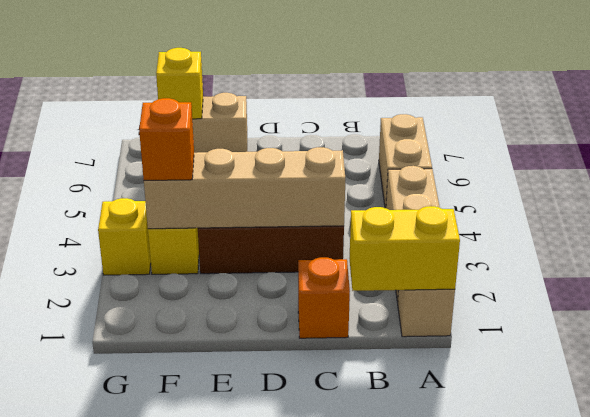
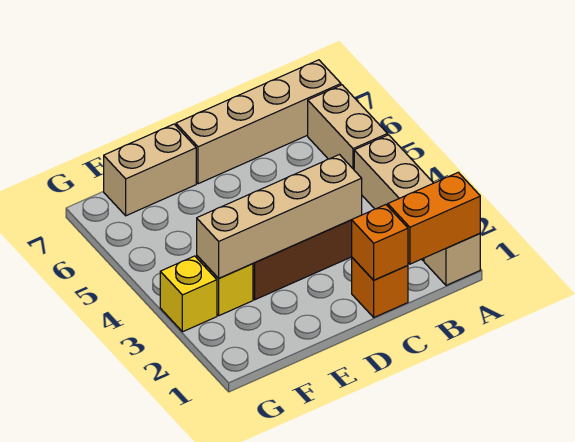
yellow 1x2 brick [349,206,460,291] -> orange 1x2 brick [388,172,480,264]
none -> tan 1x4 brick [176,60,341,184]
orange 1x1 brick [139,98,194,180] -> orange 1x1 brick moved to [352,205,408,280]
yellow 1x1 brick [156,48,203,119] -> none

